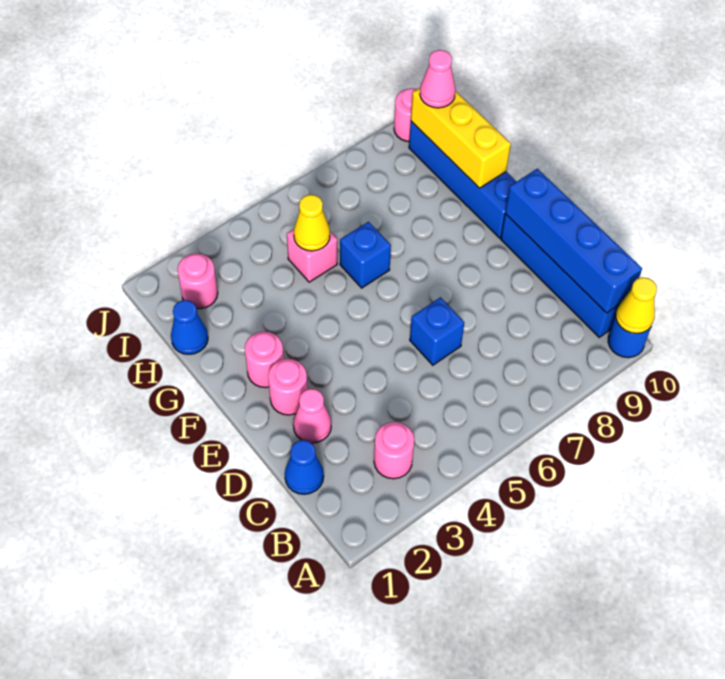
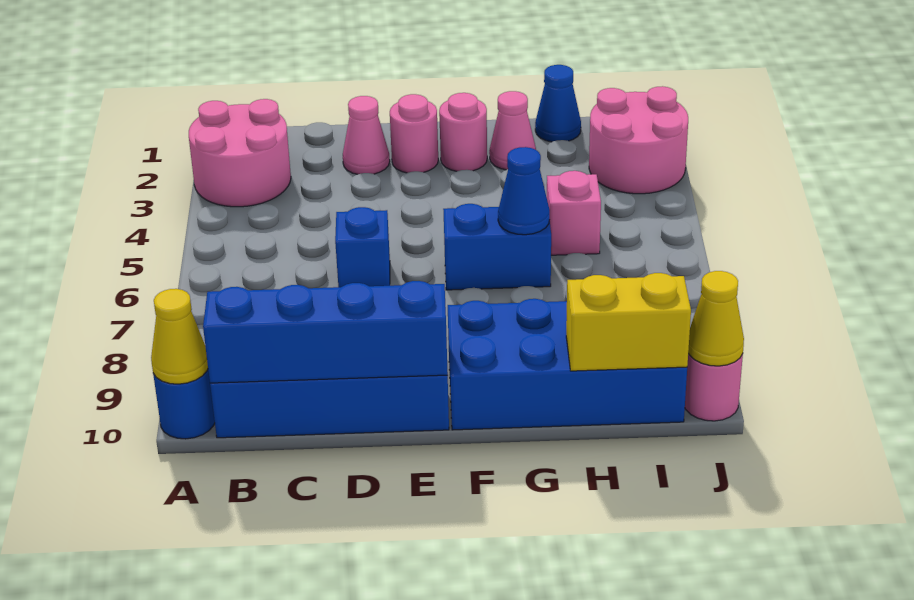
pink 1x1 round brick [374,422,414,479] -> pink 2x2 round brick [189,99,291,207]
blue 1x1 cone [285,440,324,494] -> blue 1x1 cone moved to [498,147,550,235]
blue 1x4 brick [409,121,516,238] -> blue 2x4 brick [448,299,687,430]
blue 1x1 brick [340,222,391,288] -> blue 1x2 brick [443,204,551,290]
yellow 1x3 brick [411,88,511,188] -> yellow 1x2 brick [566,273,691,371]
yellow 1x1 cone [294,195,330,251] -> yellow 1x1 cone moved to [688,271,744,366]
pink 1x1 round brick [178,254,218,309] -> pink 2x2 round brick [589,86,688,194]
pink 1x1 cone [420,50,455,108] -> pink 1x1 cone moved to [489,91,536,170]

